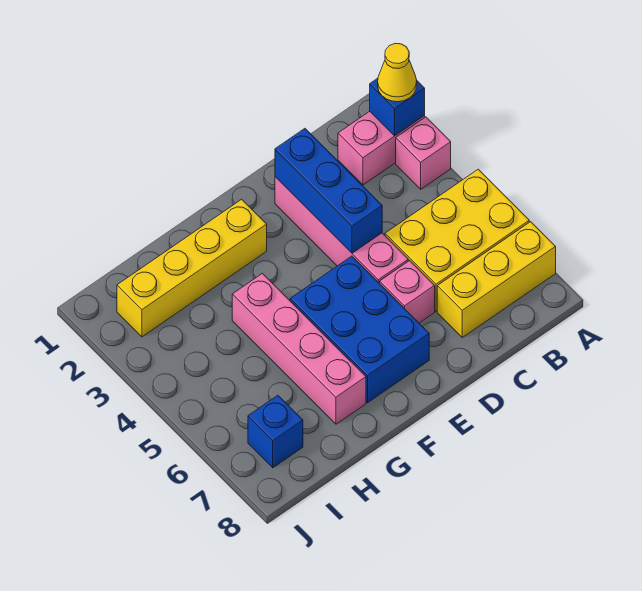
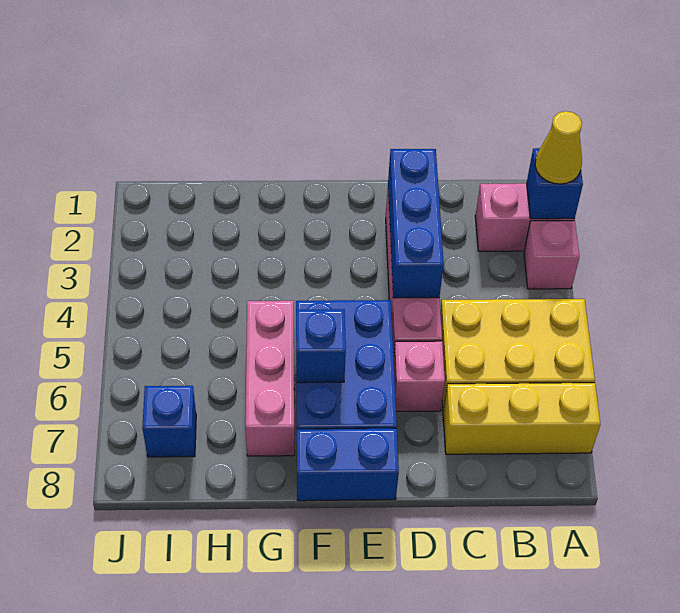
none -> blue 1x2 brick [297,428,399,501]
yellow 1x4 brick [117,199,267,337] -> none
none -> blue 1x1 brick [296,309,346,383]
pink 1x4 brick [232,273,366,424] -> pink 1x3 brick [245,301,295,456]

